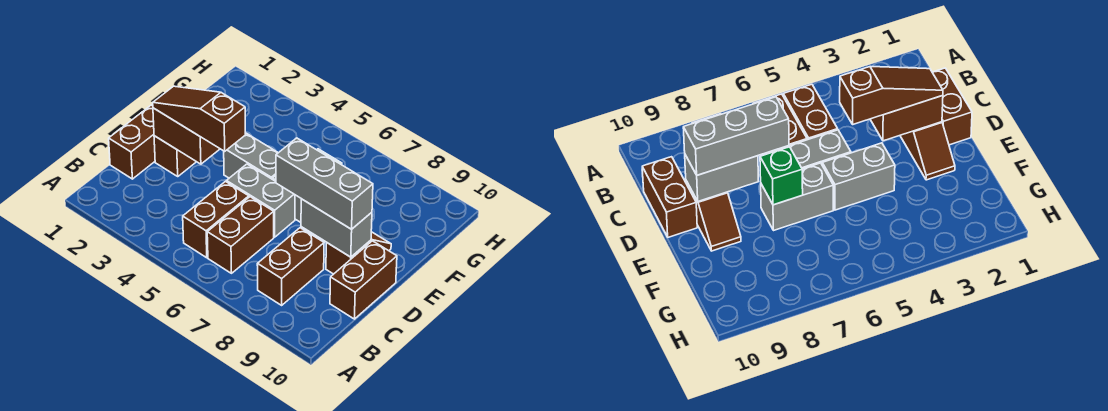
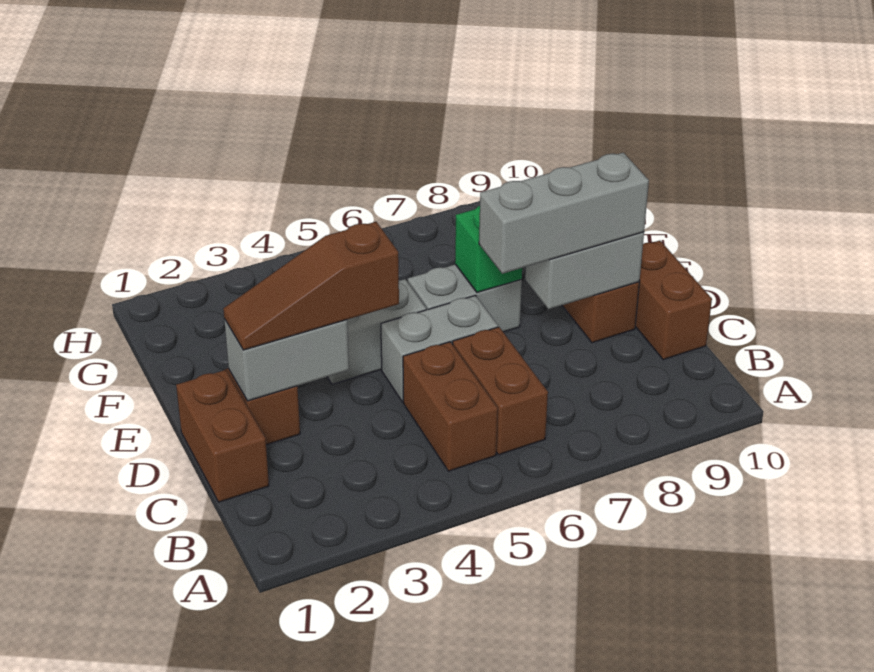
brown 1x2 brick [257,228,324,305] -> none
brown 1x2 brick [153,108,220,164] -> grey 1x2 brick [224,319,349,401]

